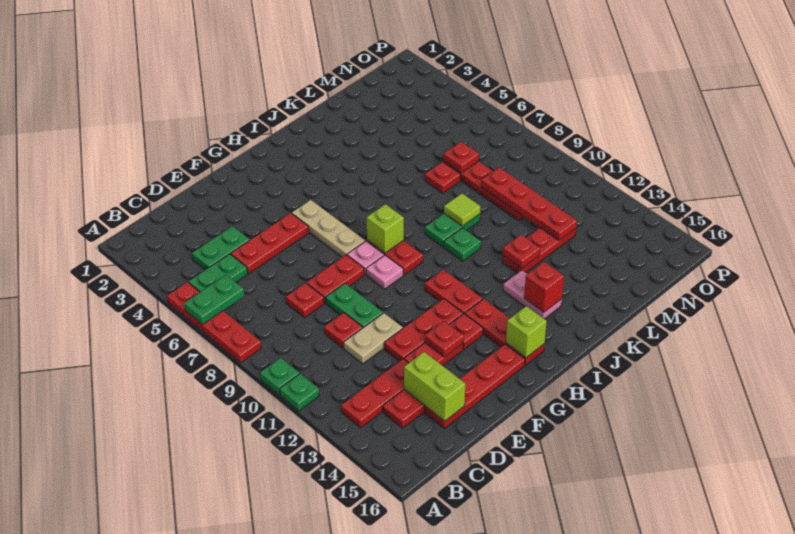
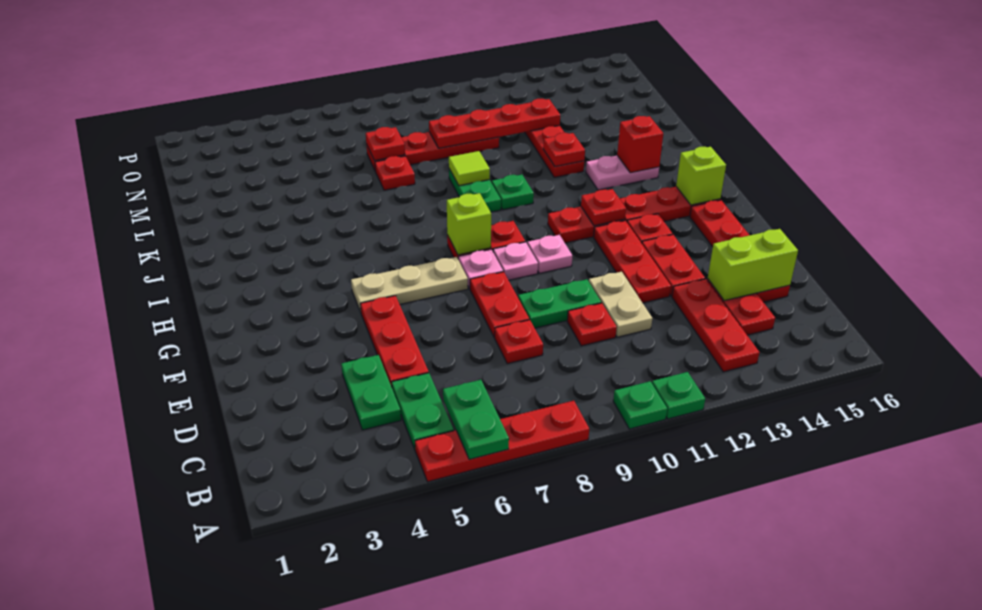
red 1x1 plate [425,321,464,357] -> red 1x1 plate moved to [581,189,626,226]
none -> pink 1x1 plate [527,235,572,273]

